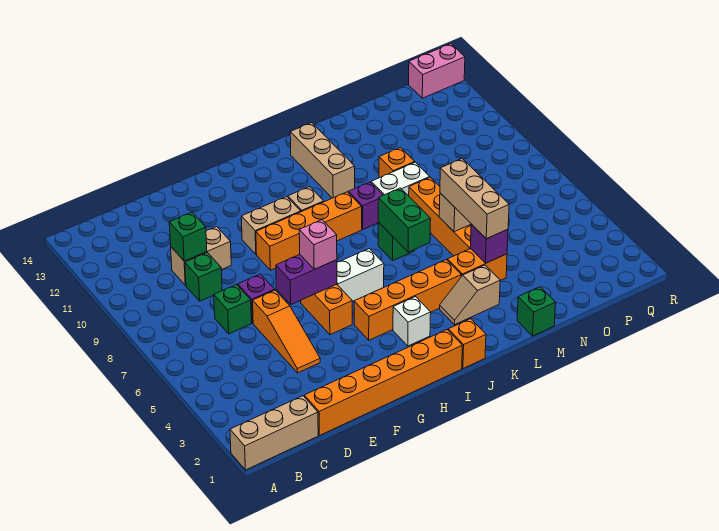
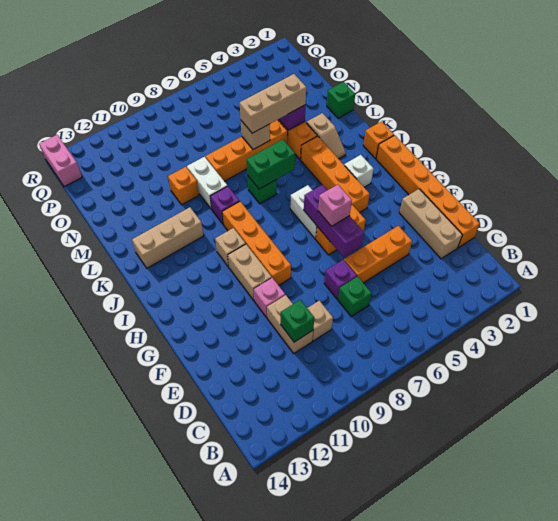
tan 1x3 brick [230,396,318,470] -> tan 1x3 brick moved to [399,189,462,259]
green 1x1 brick [185,253,222,301] -> tan 1x1 brick [307,301,333,341]
orange 1x3 slope [253,290,320,373] -> orange 1x3 brick [344,226,412,283]
purple 1x2 brick [276,255,337,304] -> purple 1x3 brick [304,185,364,258]
none -> pink 1x1 brick [254,278,285,318]

